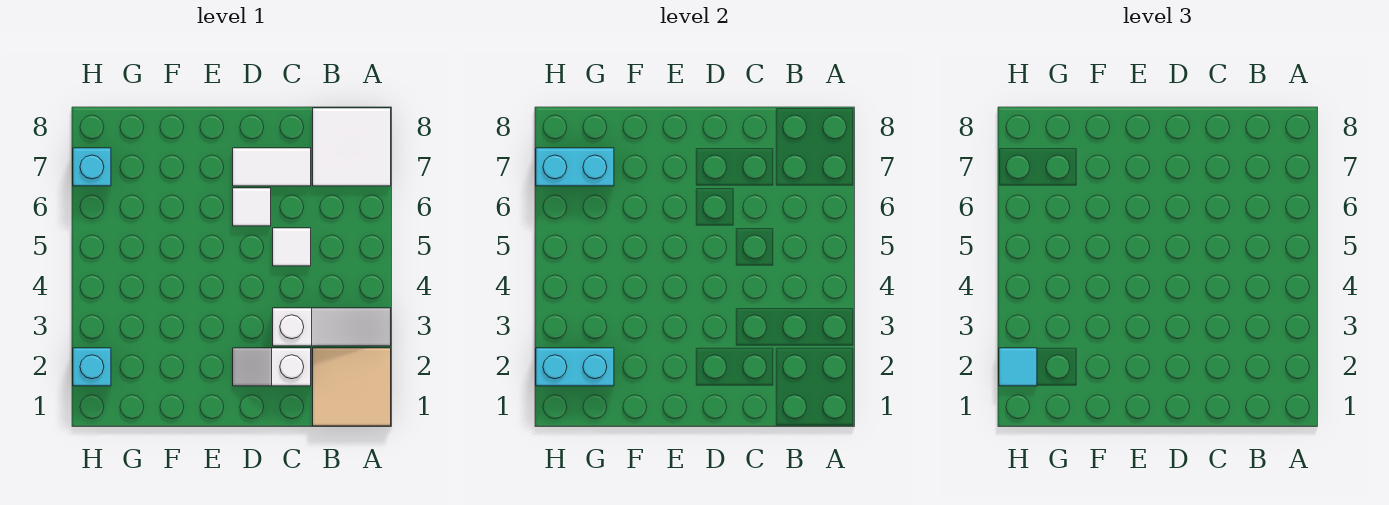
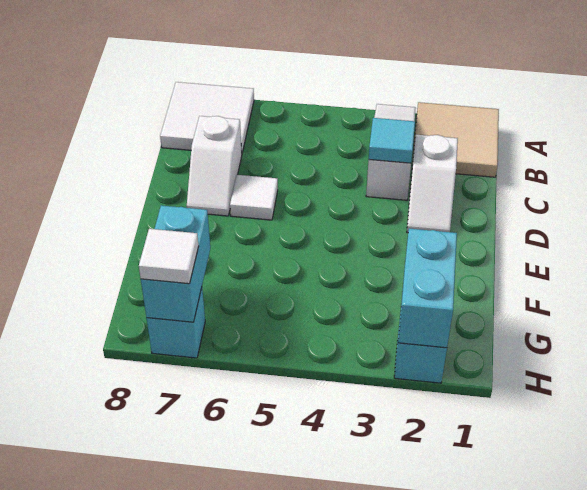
white 1x1 tile [273,228,311,266] -> white 1x1 tile moved to [139,229,199,284]
white 1x2 tile [233,148,311,186] -> white 1x2 slope [187,116,242,216]
cyan 1x1 tile [999,348,1037,386] -> cyan 1x1 tile moved to [369,118,415,163]

